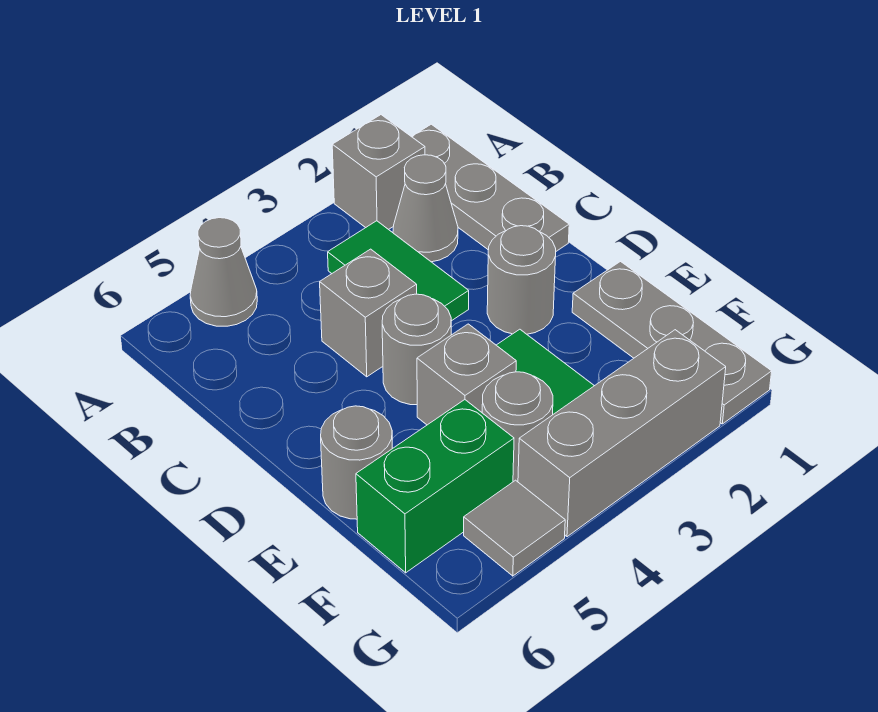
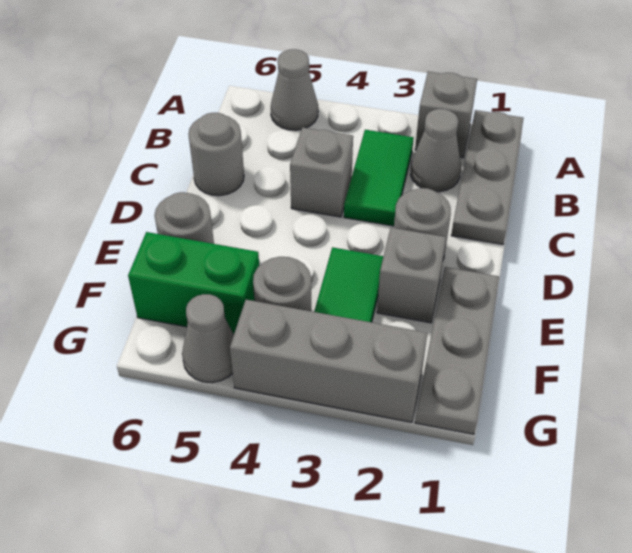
grey 1x1 round brick [382,294,451,405] -> grey 1x1 round brick moved to [188,113,244,196]
grey 1x1 brick [417,324,516,425] -> grey 1x1 brick moved to [377,228,446,323]
grey 1x1 tile [464,480,565,576] -> grey 1x1 cone [182,294,234,383]

